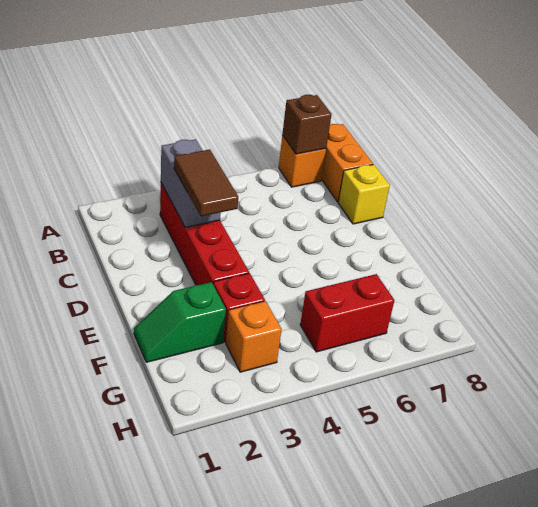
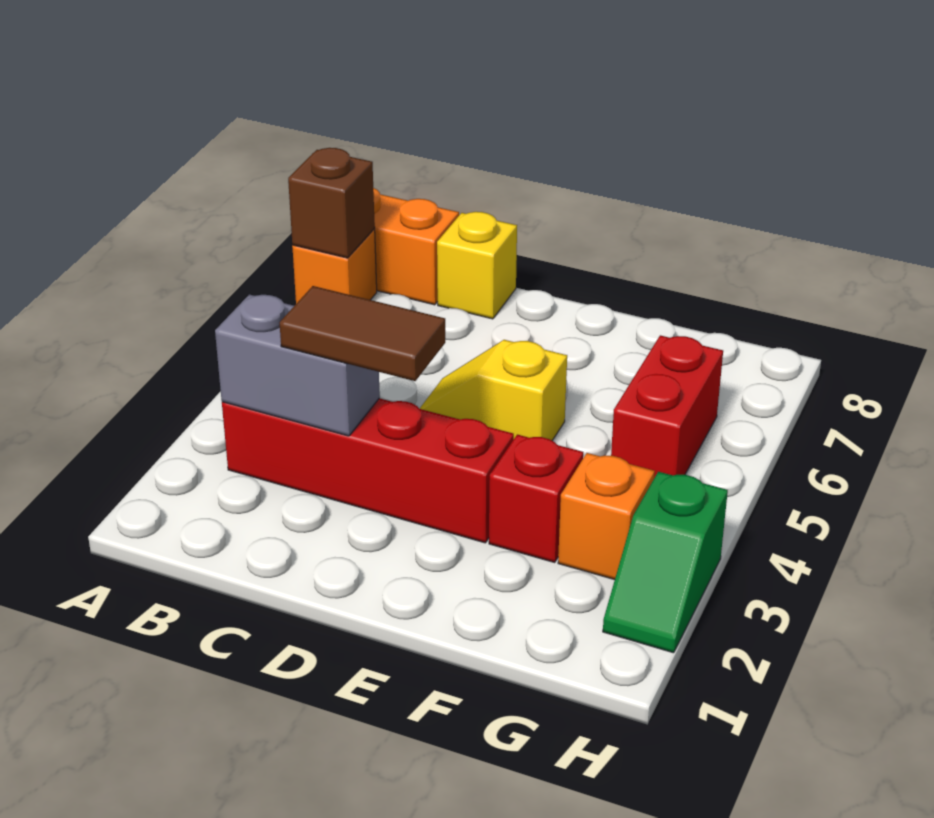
none -> yellow 1x2 slope [420,340,567,440]
green 1x2 slope [134,282,226,362] -> green 1x2 slope moved to [603,472,728,653]

